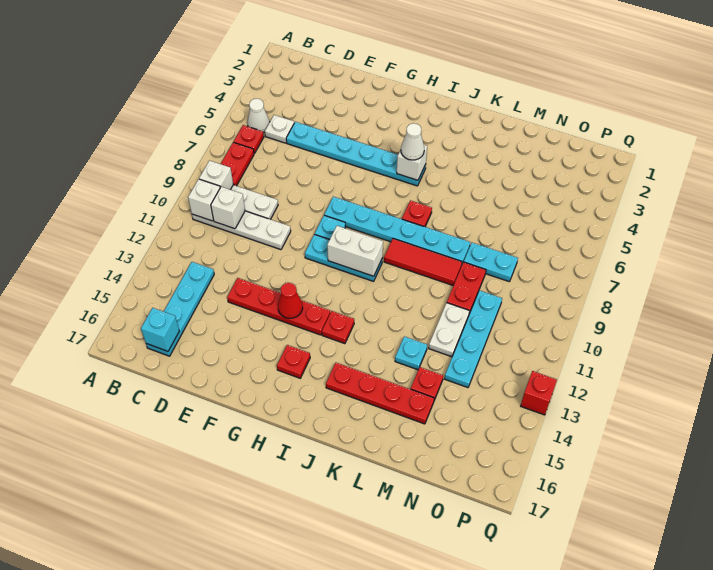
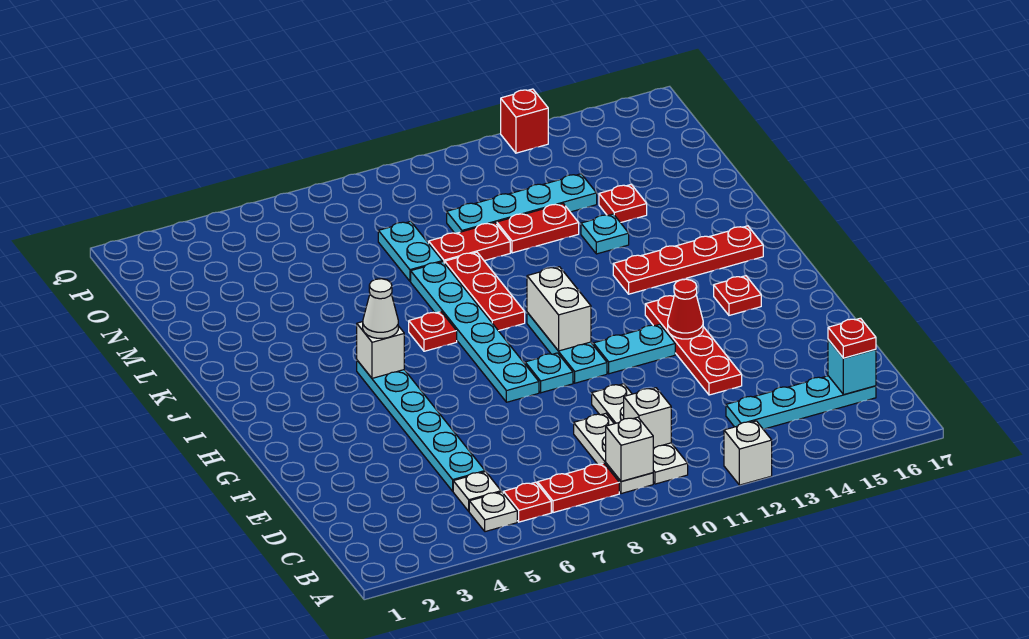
white 1x1 cone [247,99,269,133] -> white 1x1 plate [469,492,517,532]
white 1x1 brick [188,179,220,221] -> white 1x1 brick moved to [724,421,772,485]
none -> cyan 1x2 plate [593,324,675,374]
red 1x1 plate [322,311,354,344] -> red 1x1 plate moved to [828,318,876,358]
red 1x3 tile [384,239,462,286] -> red 1x3 plate [445,252,525,331]
red 1x4 plate [326,363,434,424] -> red 1x4 plate turned to [613,226,763,294]
white 1x2 plate [429,303,469,357] -> red 1x2 plate [497,204,579,253]

